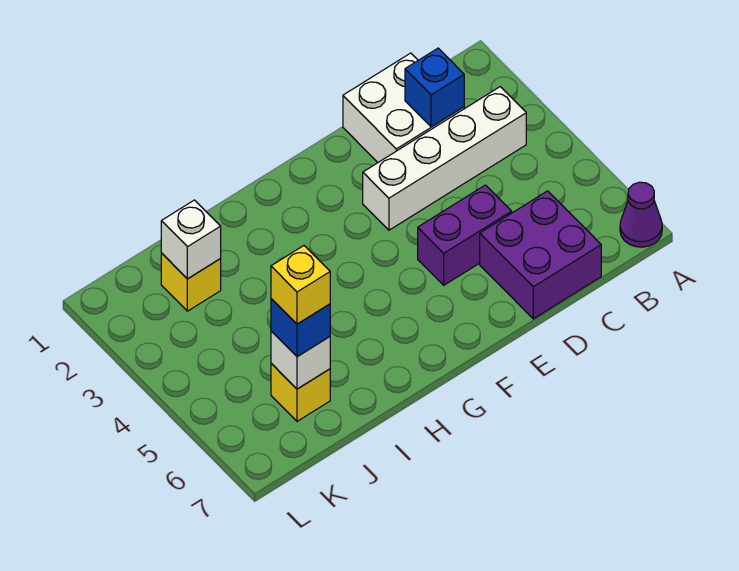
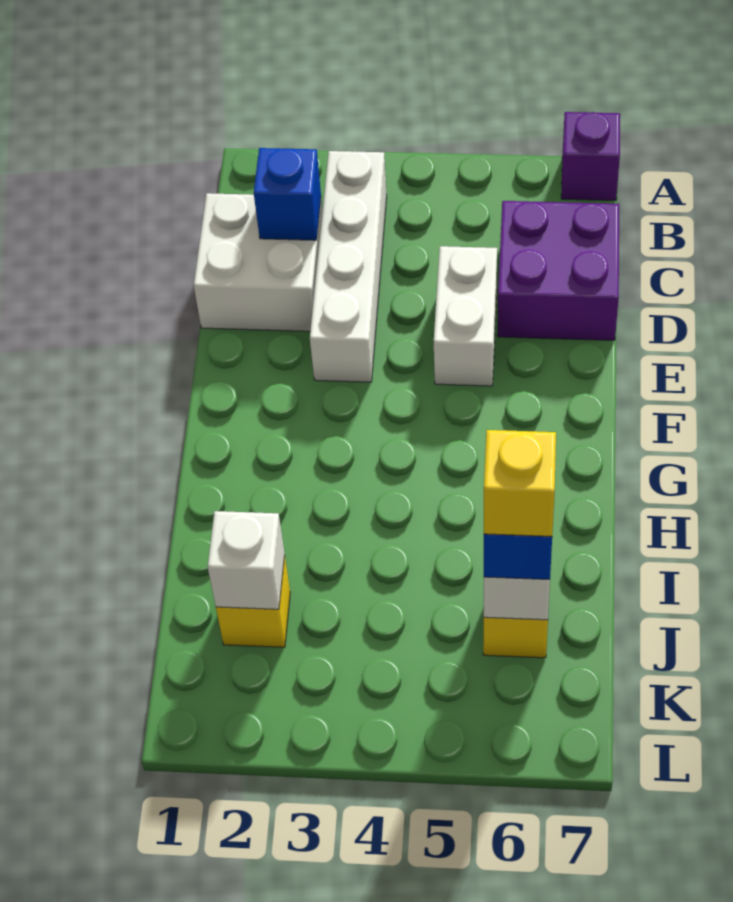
purple 1x1 cone [620,182,662,247] -> purple 1x1 brick [561,112,620,201]
purple 1x2 brick [418,185,512,285] -> white 1x2 brick [434,246,497,386]

